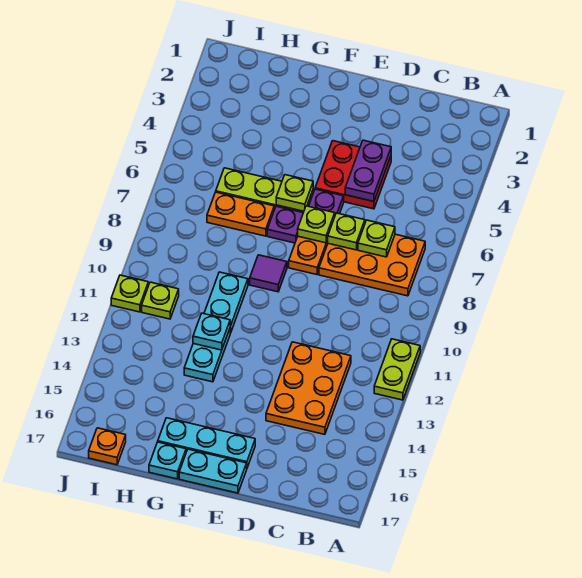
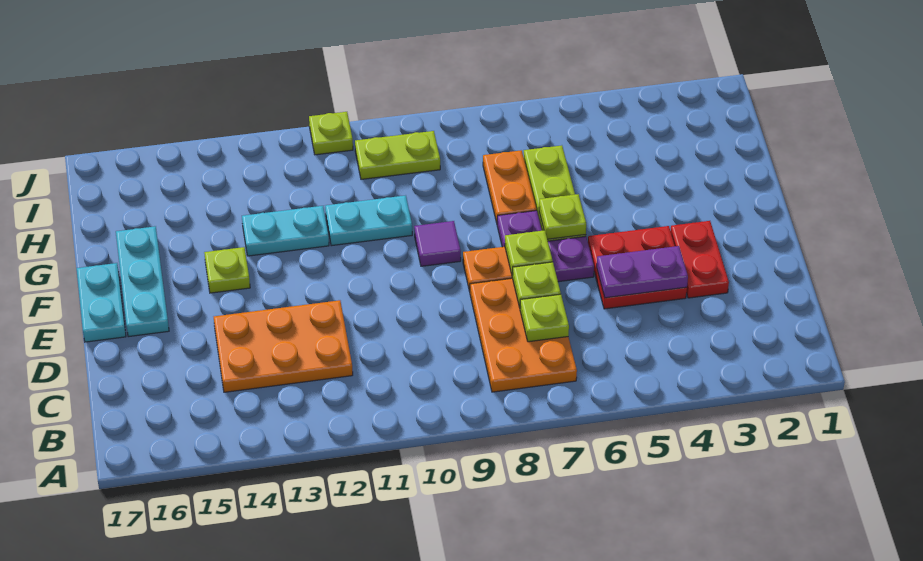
lime 1x2 plate [374,339,420,400] -> lime 1x2 plate moved to [355,131,440,179]
none -> red 1x2 plate [671,221,729,298]
cyan 1x1 plate [193,313,230,350] -> none
cyan 1x1 plate [149,442,186,479] -> none
lime 1x1 plate [142,282,179,319] -> lime 1x1 plate moved to [204,247,250,293]
orange 1x1 plate [89,428,126,465] -> none

